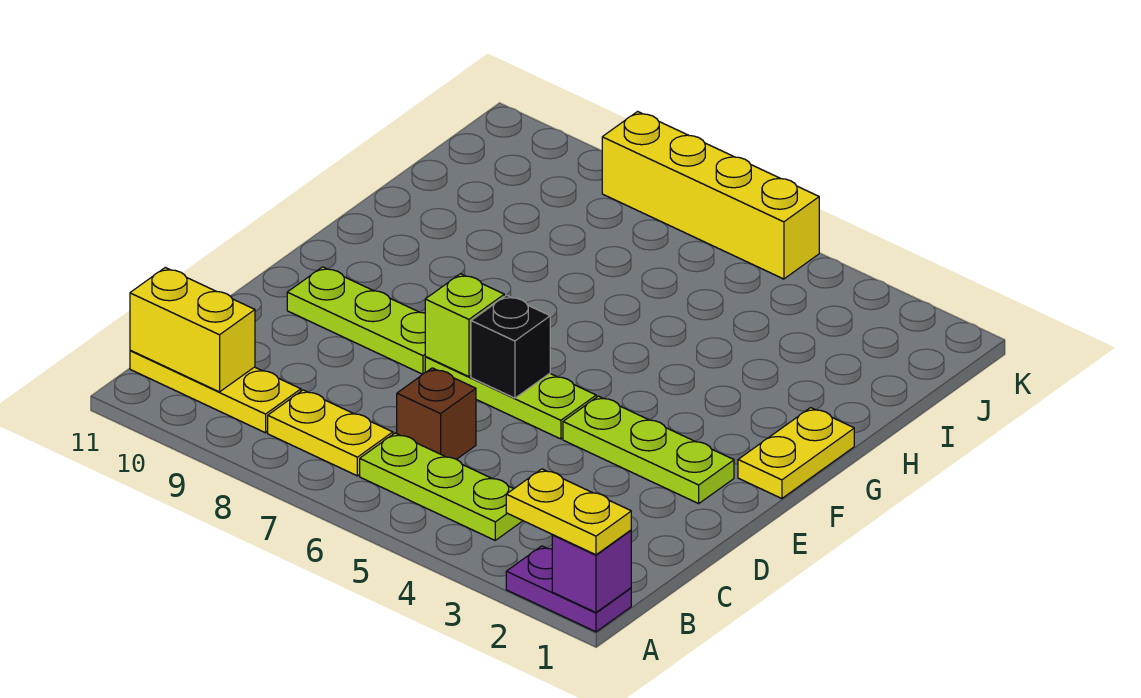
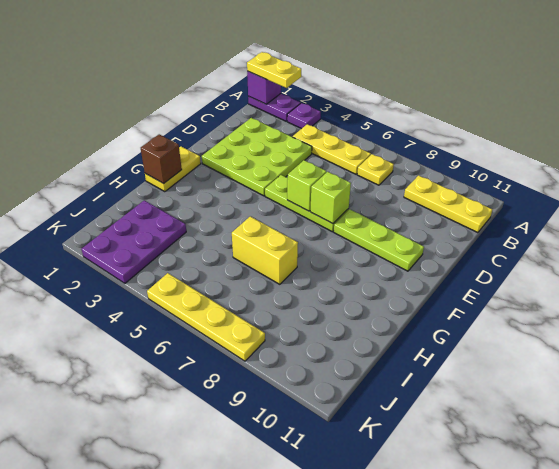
none -> purple 1x1 plate [287,103,321,129]
lime 1x3 plate [360,433,523,540] -> yellow 1x3 plate [293,124,371,174]
yellow 1x2 plate [268,390,393,476] -> yellow 1x1 plate [357,154,394,185]
yellow 1x2 brick [130,268,255,392] -> yellow 1x2 brick moved to [232,216,298,284]
brown 1x1 brick [397,368,476,459] -> brown 1x1 brick moved to [141,134,182,183]
lime 1x3 plate [563,396,734,504] -> lime 3x3 plate [202,118,312,196]
black 1x1 brick [471,295,550,398] -> lime 1x1 brick [287,160,326,211]
none -> purple 2x3 plate [81,200,186,283]
yellow 1x4 brick [602,112,819,279] -> yellow 1x4 plate [147,273,265,361]

